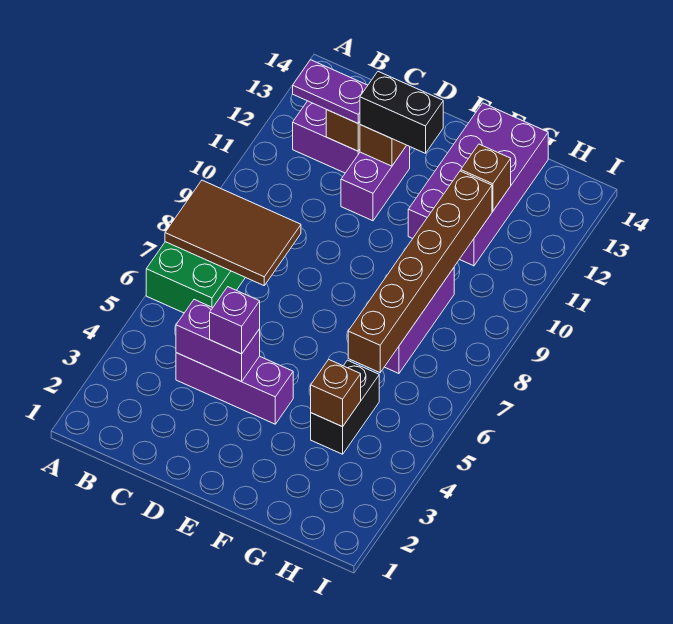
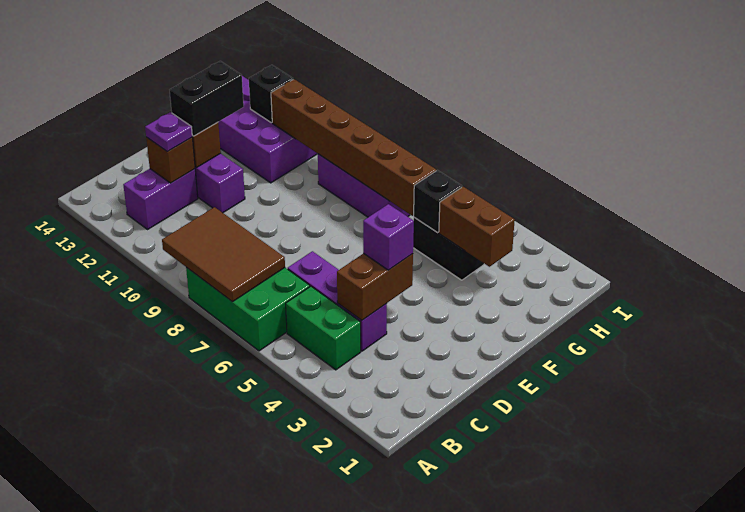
brown 2x3 tile [165,180,301,285] -> brown 2x3 tile turned to [162,207,285,302]
none -> green 1x2 brick [286,286,361,370]
purple 1x2 plate [293,60,368,123] -> purple 1x1 plate [145,112,192,152]
purple 1x3 brick [176,353,293,424] -> purple 1x3 brick turned to [288,251,387,351]
purple 1x2 brick [176,300,260,382] -> brown 1x2 brick [337,253,413,320]
brown 1x1 brick [311,359,361,427] -> brown 1x2 brick [439,187,515,267]
none -> black 1x1 brick [414,170,462,233]
brown 1x1 brick [461,144,511,211] -> black 1x1 brick [249,65,293,123]

